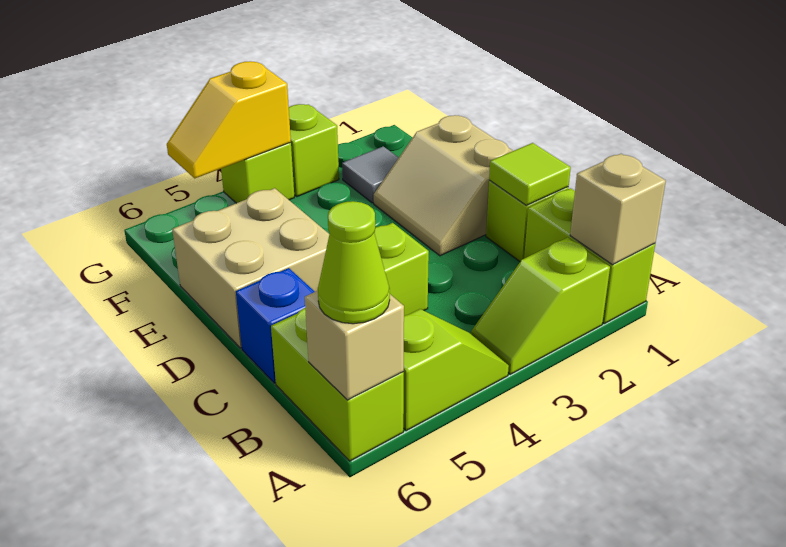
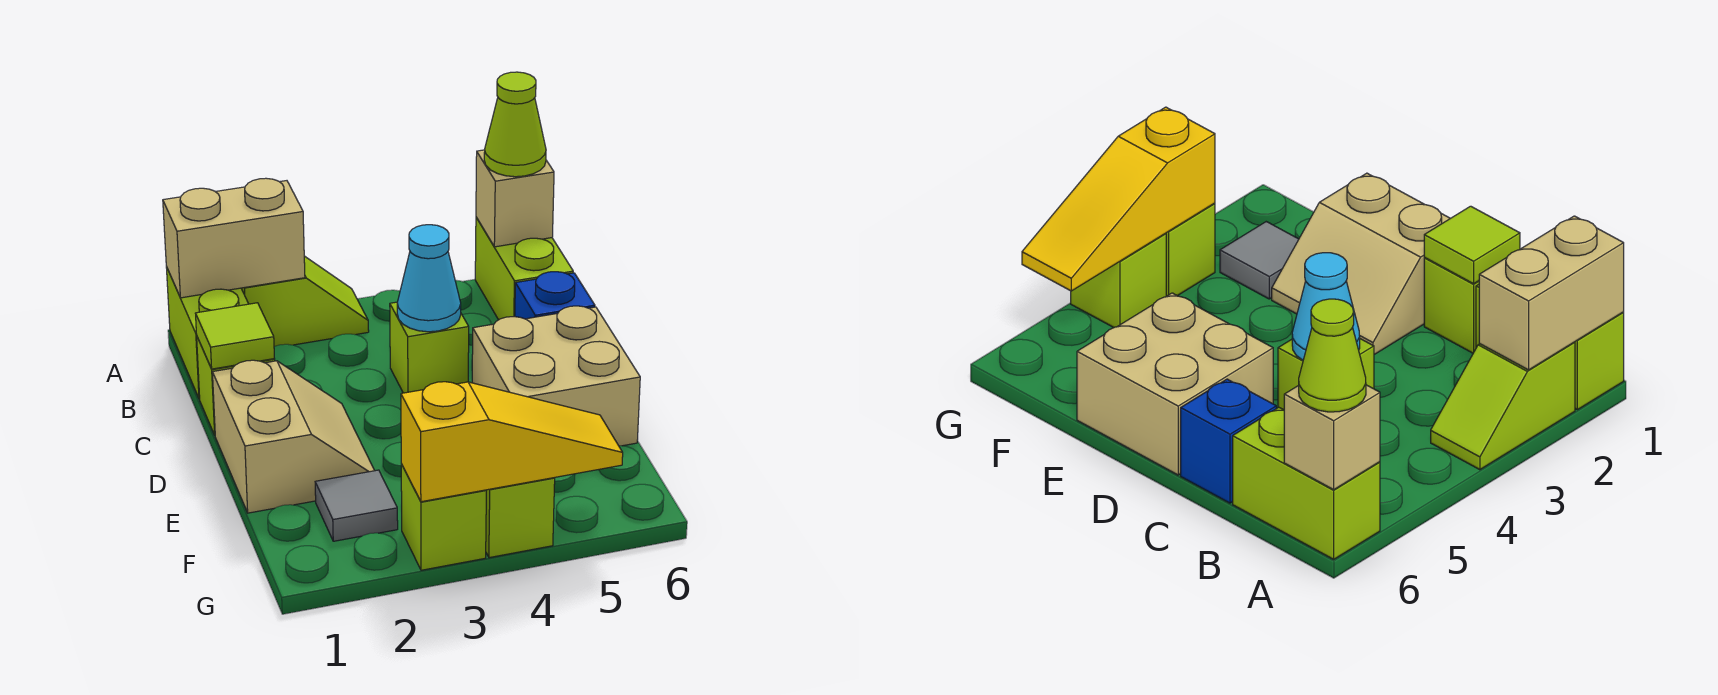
tan 1x1 brick [570,154,666,265] -> tan 1x2 brick [163,178,305,298]
lime 1x2 slope [403,309,509,431] -> none
none -> cyan 1x1 cone [397,225,461,332]
yellow 1x2 slope [167,61,291,178] -> yellow 1x3 slope [401,382,623,502]

